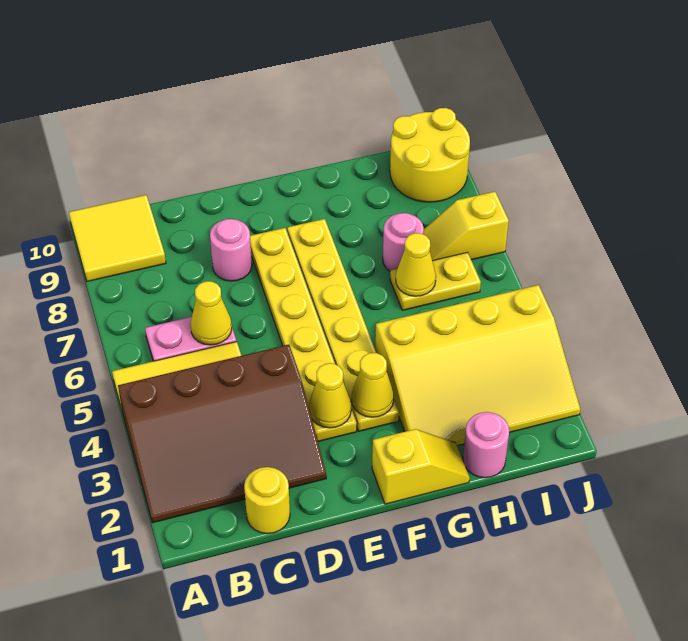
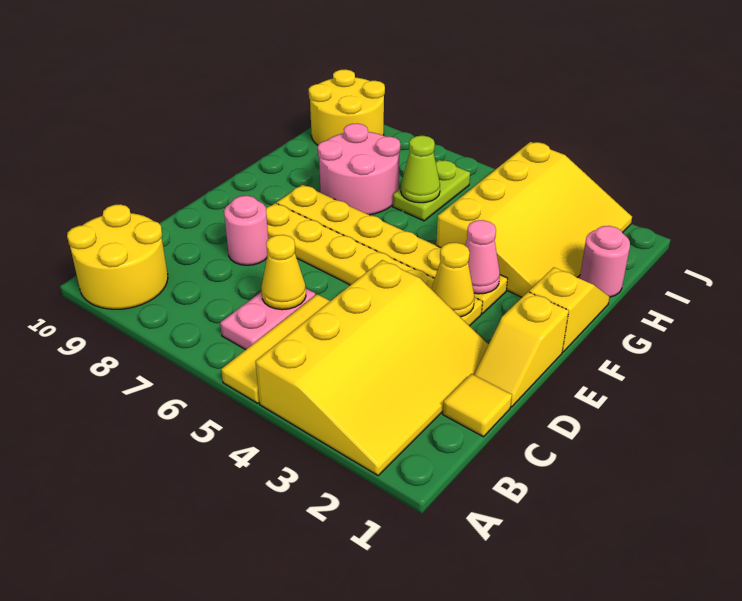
brown 3x4 slope [118,345,326,523] -> yellow 3x4 slope [255,260,489,475]
yellow 2x2 tile [69,195,166,281] -> yellow 2x2 round brick [67,204,168,309]
yellow 1x1 round brick [244,467,290,534] -> yellow 1x1 tile [443,374,512,437]
yellow 1x1 cone [352,353,394,417] -> pink 1x1 cone [465,220,500,294]
yellow 1x2 plate [390,252,481,310] -> lime 1x2 plate [393,160,470,221]
yellow 1x1 cone [396,233,436,296] -> lime 1x1 cone [401,136,440,203]
pink 1x1 round brick [383,213,424,271] -> pink 2x2 round brick [318,123,400,215]
yellow 1x2 slope [423,192,509,261] -> yellow 1x2 slope moved to [474,292,569,407]

